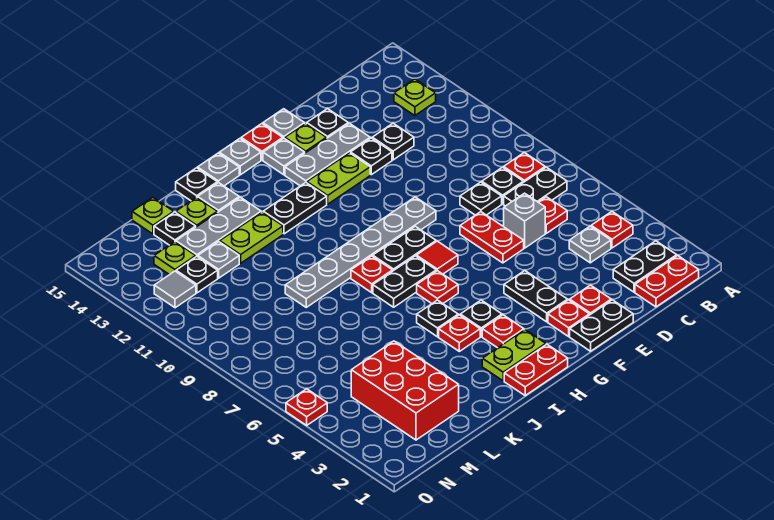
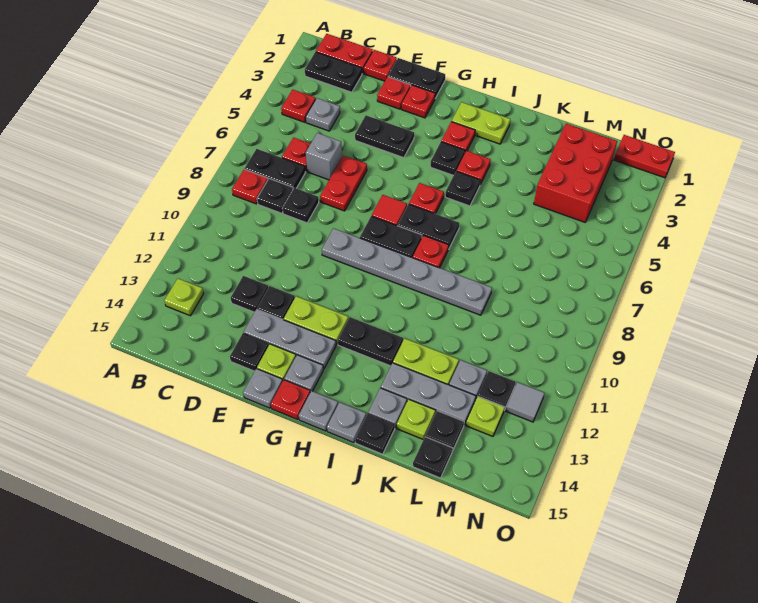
black 1x2 plate [504,271,568,322] -> black 1x2 plate turned to [355,115,414,158]
red 1x2 plate [504,344,568,395] -> red 1x2 plate moved to [614,135,675,178]
lime 1x1 plate [132,198,174,234] -> black 1x1 plate [413,437,452,478]
red 1x1 plate [286,389,327,425] -> red 1x1 plate moved to [364,50,397,81]

